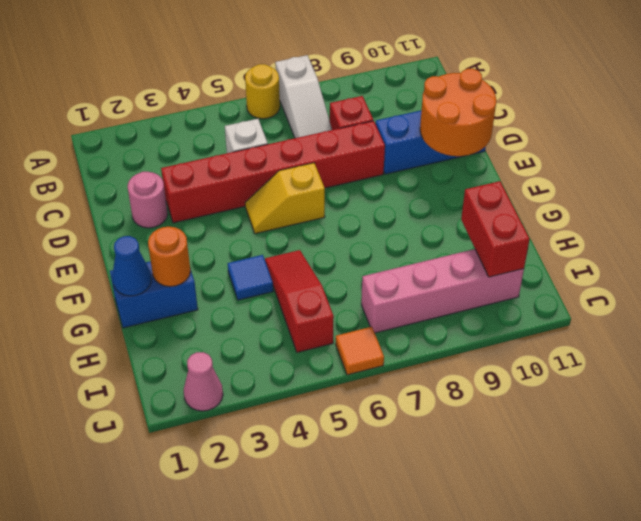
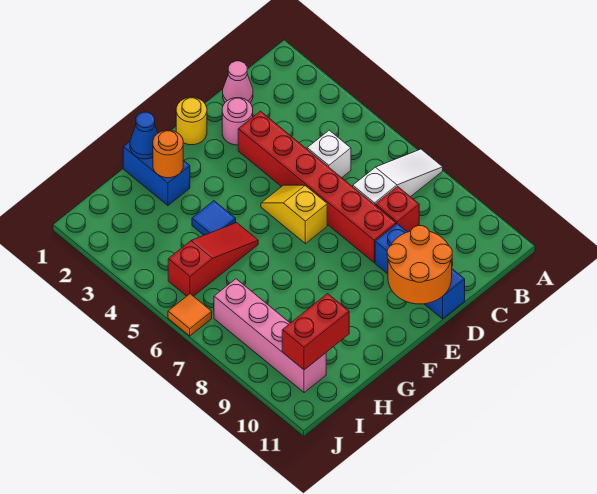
yellow 1x1 round brick [245,64,280,119] -> yellow 1x1 round brick moved to [176,97,207,145]
white 1x3 slope [275,55,332,138] -> white 1x3 slope turned to [353,149,443,206]
pink 1x1 cone [184,352,223,411] -> pink 1x1 cone moved to [223,61,253,102]

